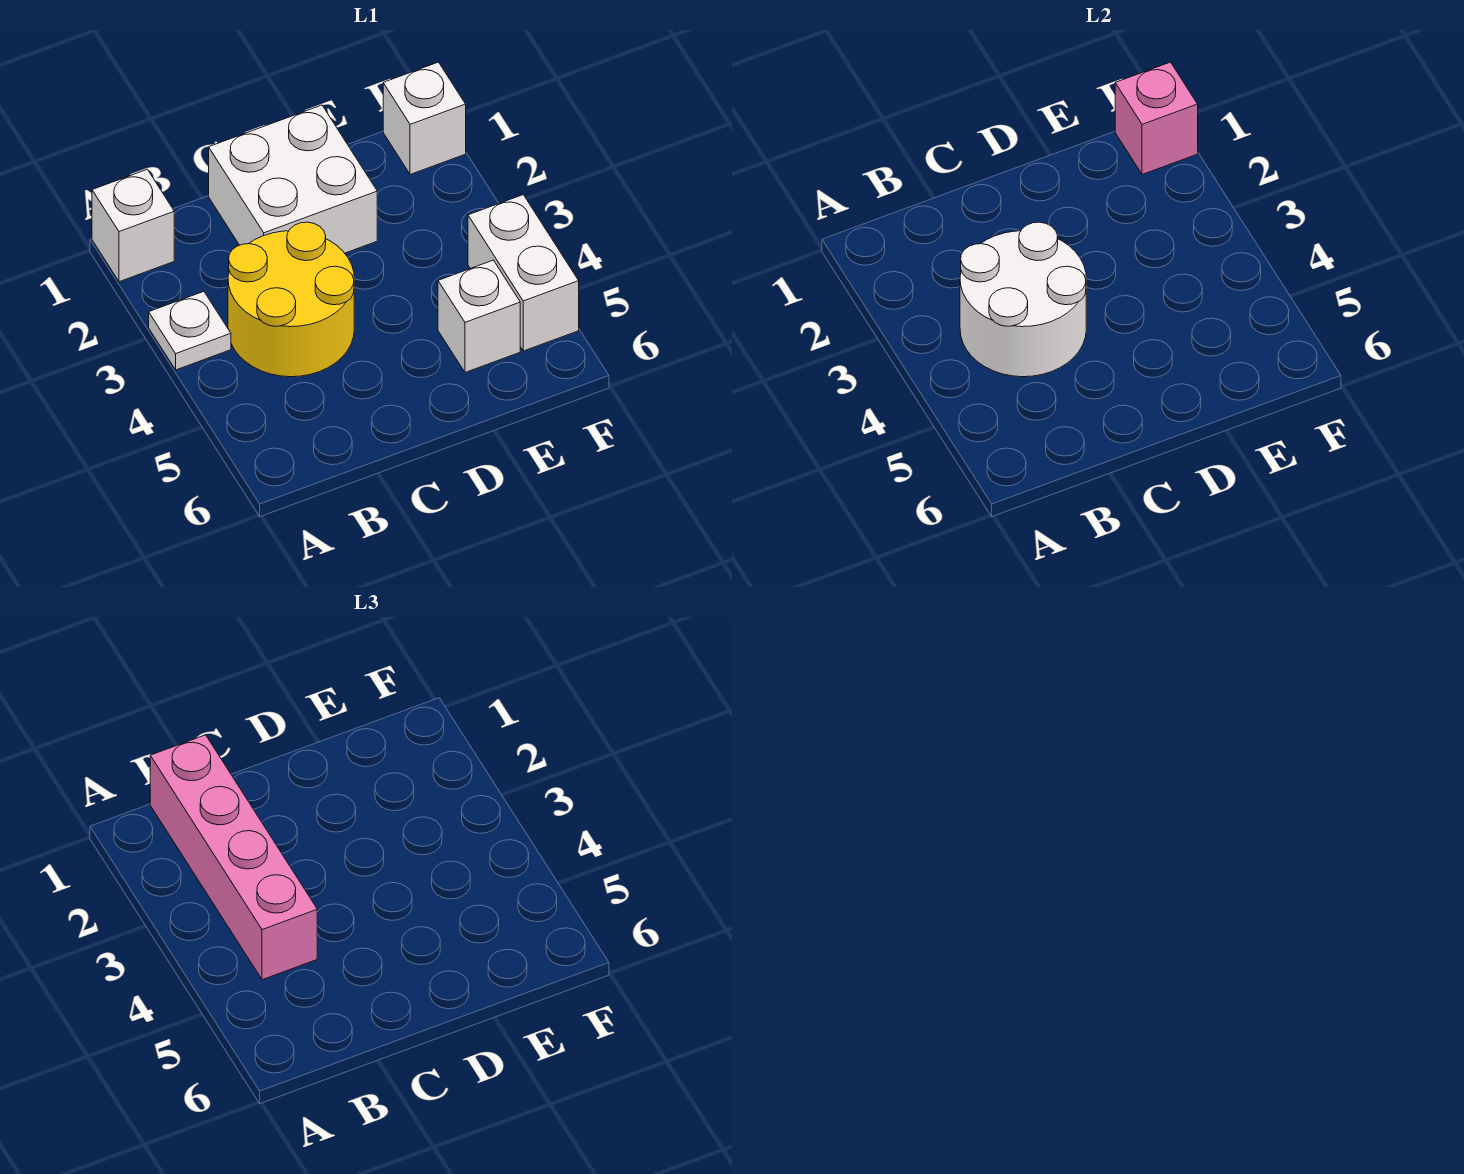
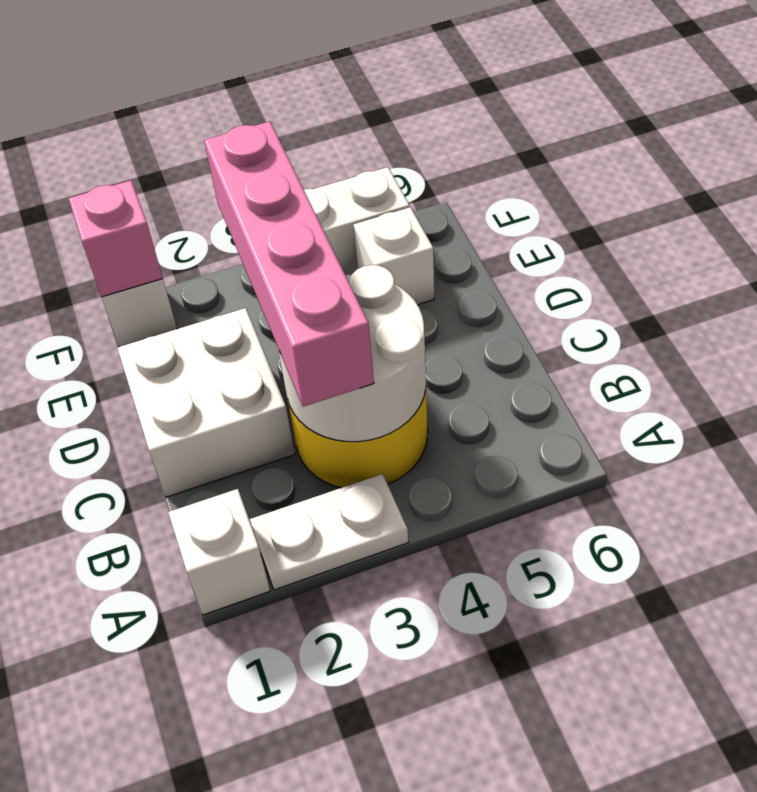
white 1x1 plate [149,292,231,370] -> white 1x2 plate [250,474,408,590]
pink 1x4 brick [150,735,317,980] -> pink 1x4 brick turned to [204,122,374,407]

